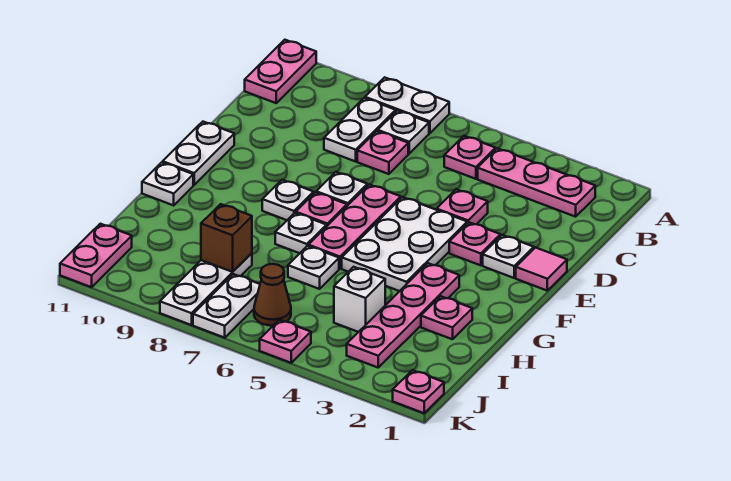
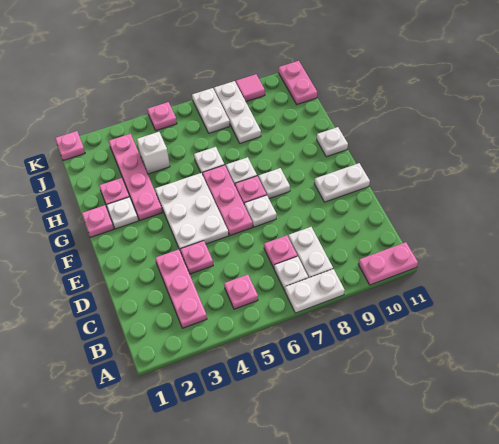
pink 1x2 plate [245,40,316,103] -> pink 1x2 plate turned to [358,242,418,285]
pink 1x3 plate [478,148,595,217] -> pink 1x3 plate turned to [155,249,207,328]
pink 1x1 tile [516,247,567,290] -> pink 1x1 tile moved to [236,74,265,102]
white 1x1 plate [483,235,534,278] -> white 1x1 plate moved to [107,197,138,229]
pink 1x1 plate [449,222,500,265] -> pink 1x1 plate moved to [82,205,114,237]
white 1x2 plate [163,122,234,185] -> white 1x2 plate turned to [314,163,370,202]
brown 1x1 brick [201,204,252,272] -> none
brown 1x1 cone [254,264,291,326] -> none

